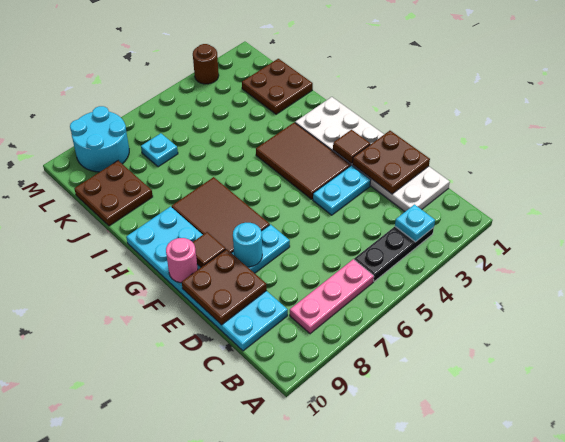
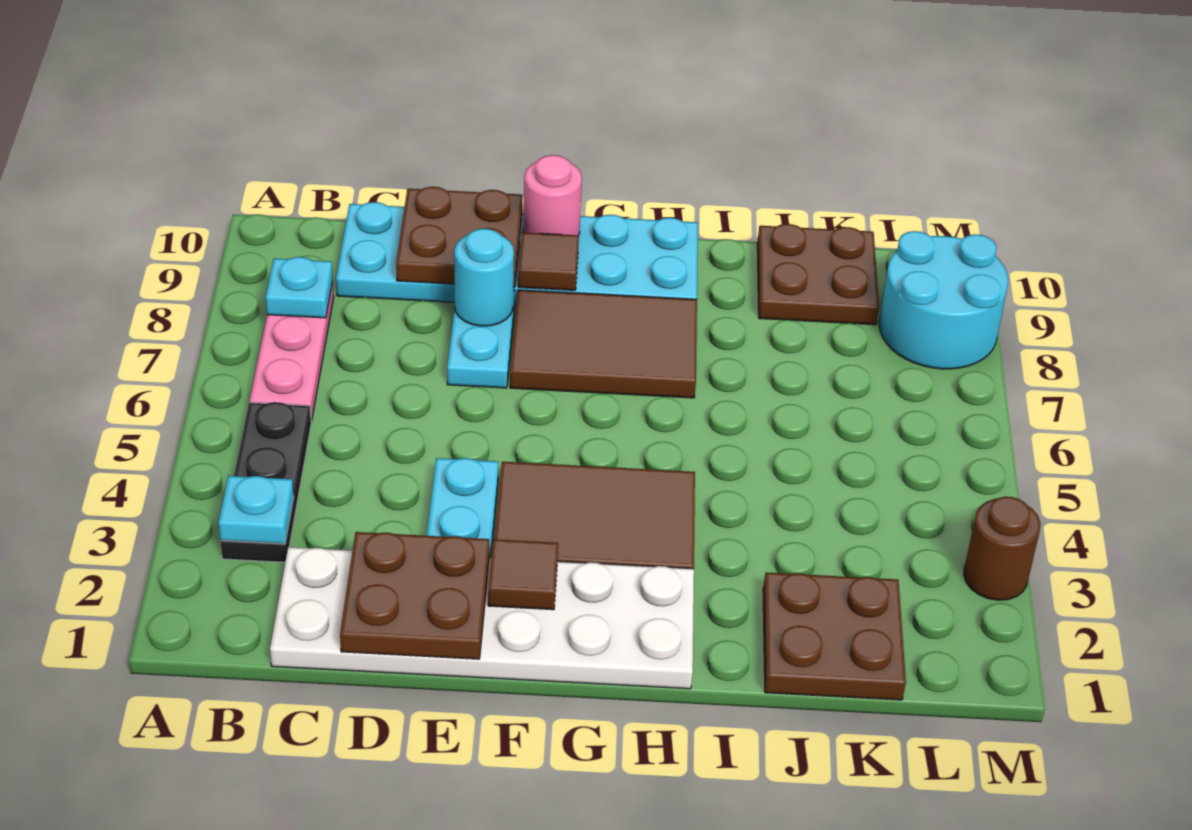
cyan 1x1 plate [141,133,178,167] -> cyan 1x1 plate moved to [266,257,333,318]

